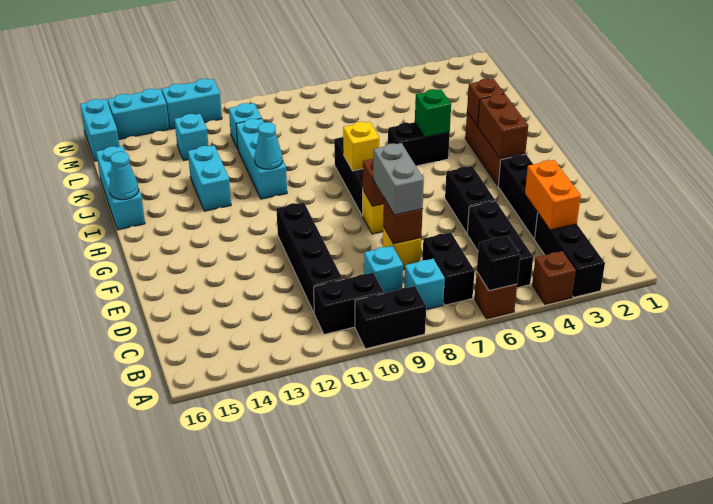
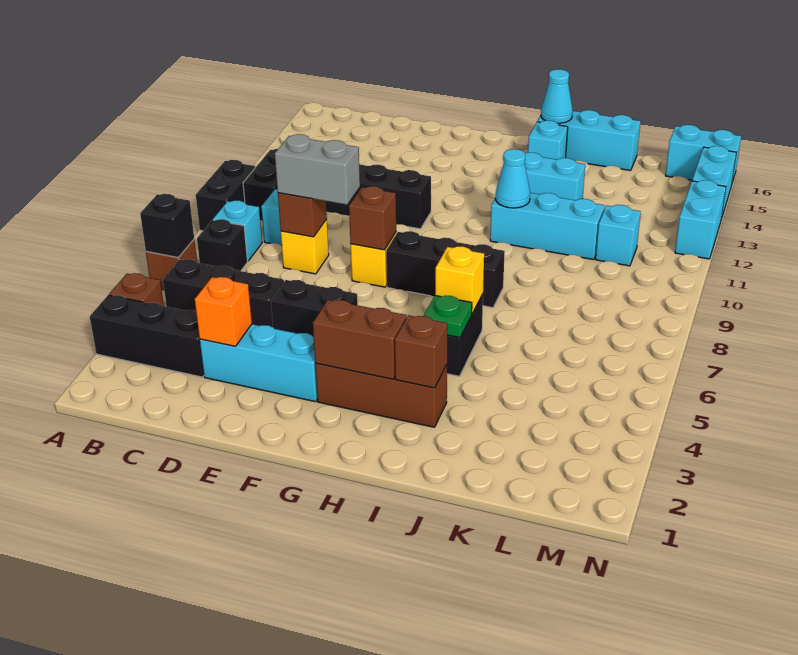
black 1x2 brick [422,232,475,305] -> black 1x1 brick [197,219,248,271]
orange 1x2 brick [525,160,581,230] -> orange 1x1 brick [195,277,252,346]
black 1x3 brick [498,154,538,239] -> cyan 1x3 brick [200,324,317,402]
yellow 1x1 brick [343,122,379,171] -> yellow 1x1 brick moved to [435,246,484,314]
green 1x1 brick [415,89,451,137] -> green 1x1 plate [424,296,472,337]
cyan 1x1 brick [174,114,209,160] -> cyan 1x1 brick moved to [528,120,568,160]

